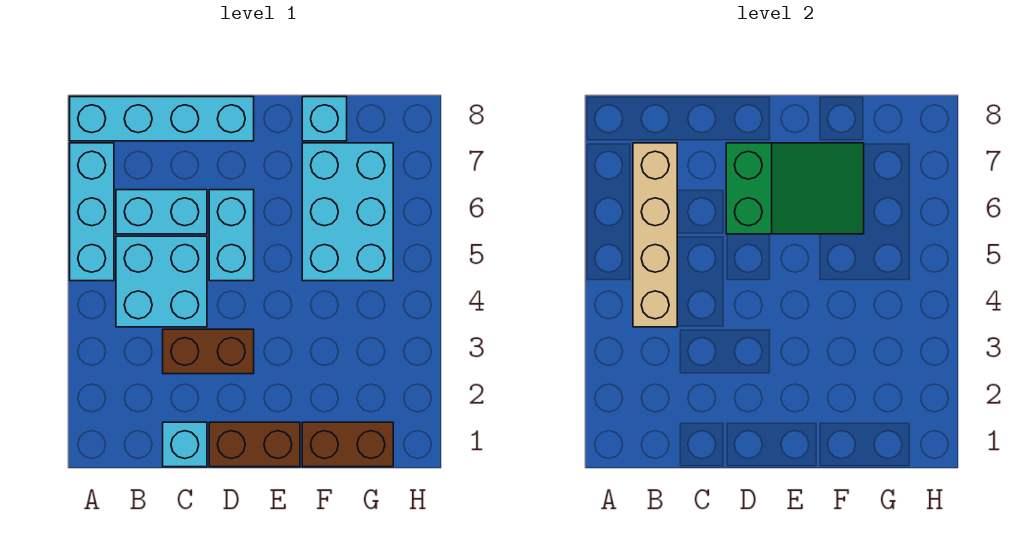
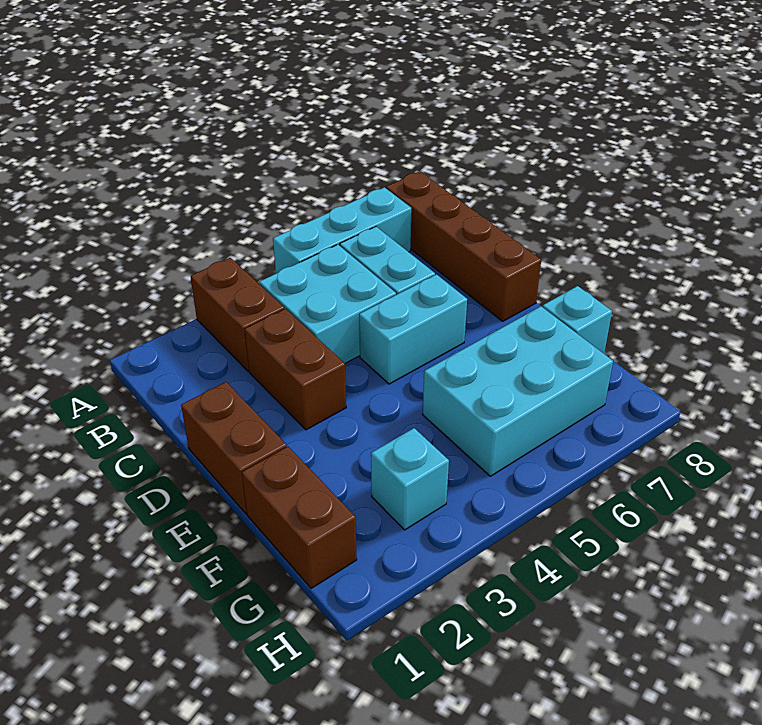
none -> brown 1x2 brick [191,258,284,371]
cyan 1x4 brick [70,97,254,141] -> brown 1x4 brick [386,171,541,321]
tan 1x4 brick [633,143,677,327] -> none
cyan 1x1 brick [163,422,207,467] -> cyan 1x1 brick moved to [371,428,449,530]
green 2x3 slope [726,143,864,234] -> none

